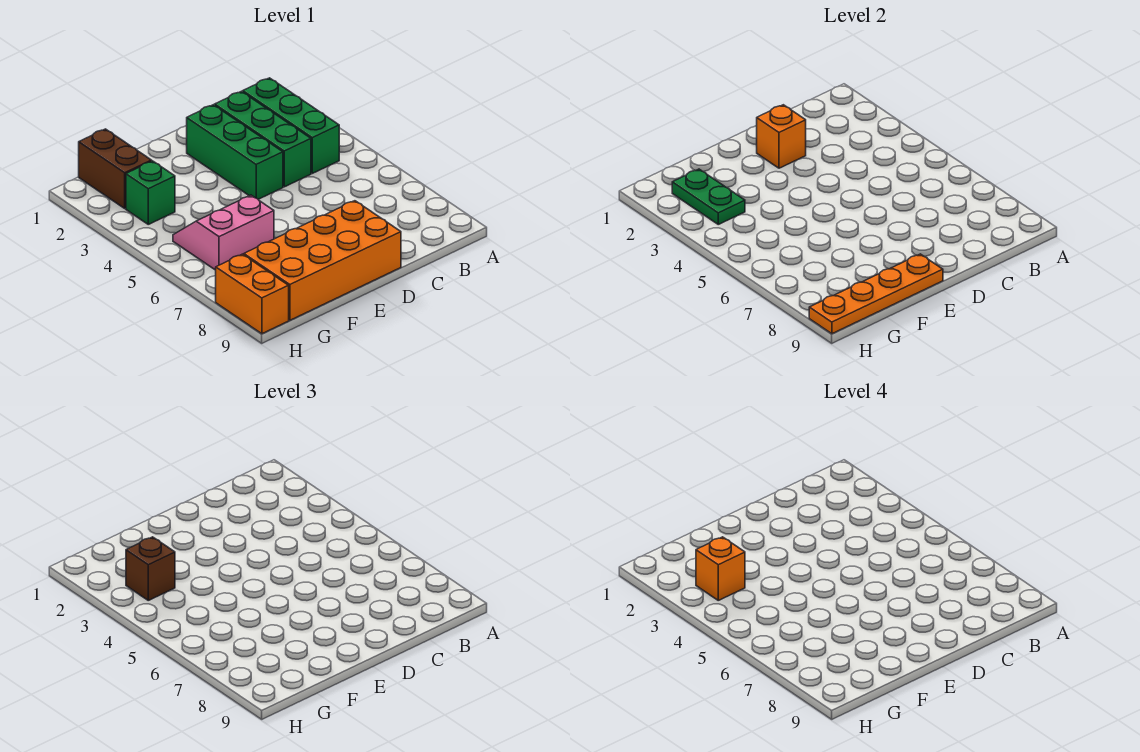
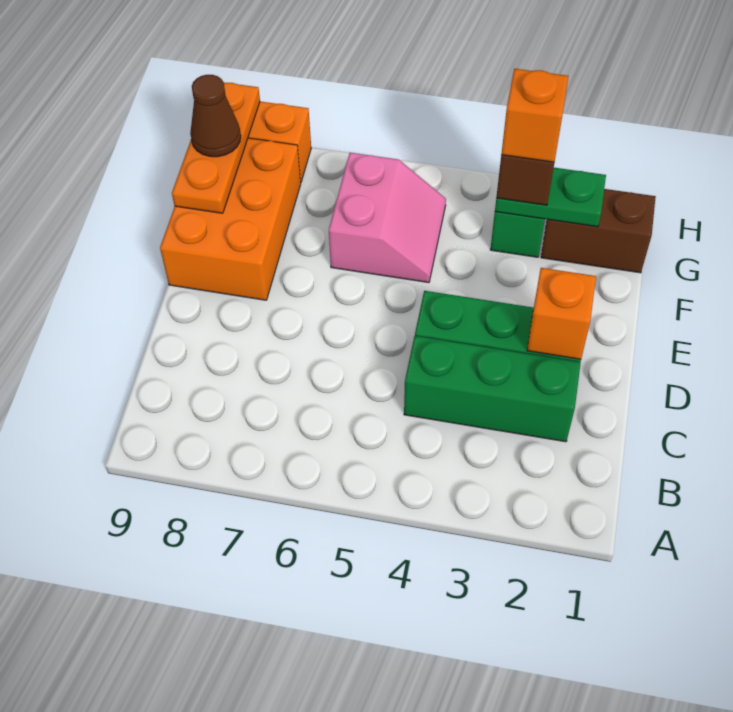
green 1x3 brick [243,78,339,173] -> none
orange 2x4 brick [244,201,401,320] -> orange 2x3 brick [160,138,301,300]
orange 1x4 plate [809,254,943,334] -> orange 1x3 plate [172,83,260,213]
none -> brown 1x1 cone [190,75,241,157]

